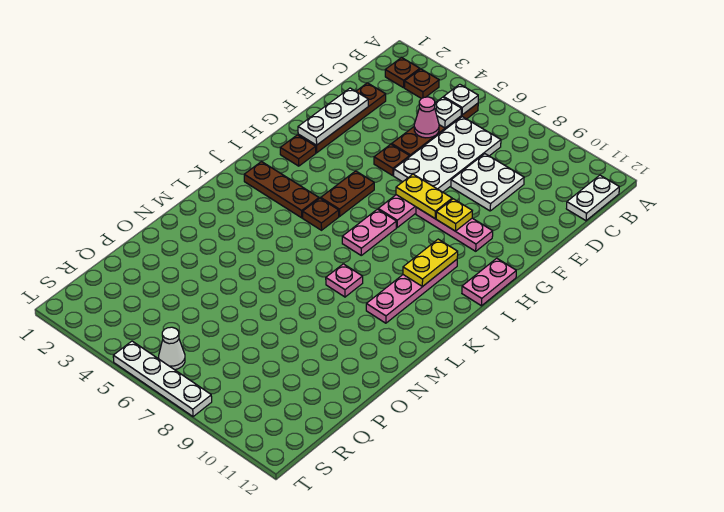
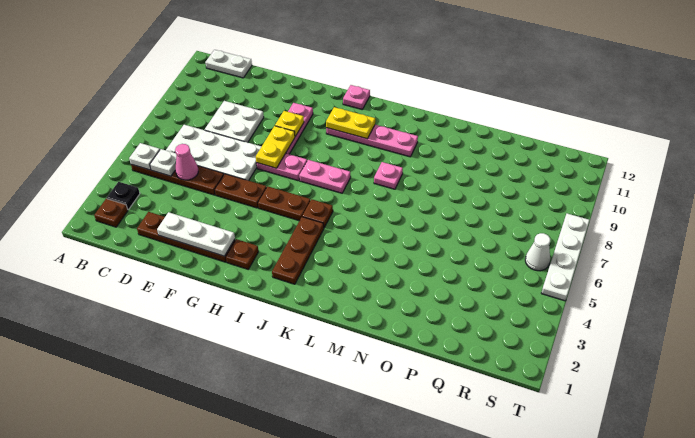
brown 1x1 plate [404,69,439,99] -> black 1x1 plate [107,182,140,209]
brown 1x1 plate [374,144,410,176] -> brown 1x2 plate [215,174,267,208]
pink 1x2 plate [462,258,516,306] -> pink 1x1 plate [343,85,370,109]

